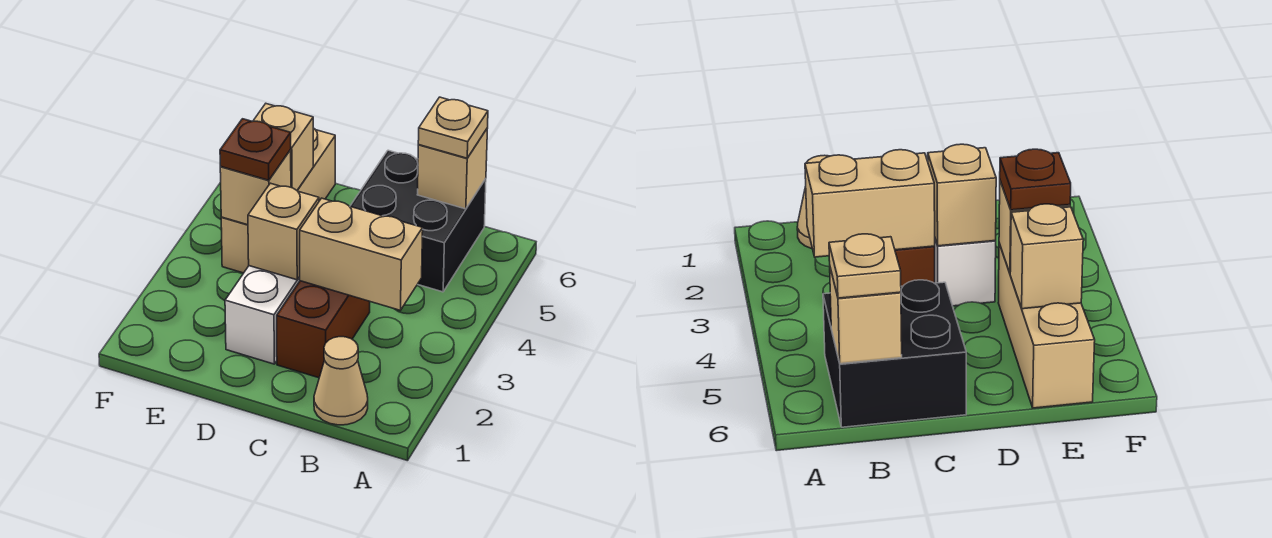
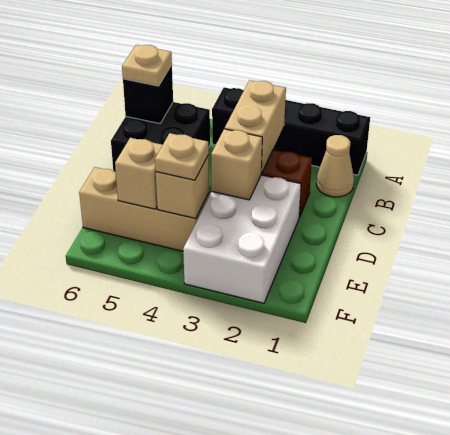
none -> black 1x4 brick [212,87,370,175]
tan 1x1 brick [417,128,488,209] -> black 1x1 brick [123,65,173,124]
white 1x2 brick [225,266,300,364] -> white 2x3 brick [183,175,301,303]
brown 1x1 plate [220,119,291,180] -> tan 1x1 plate [155,133,209,180]

